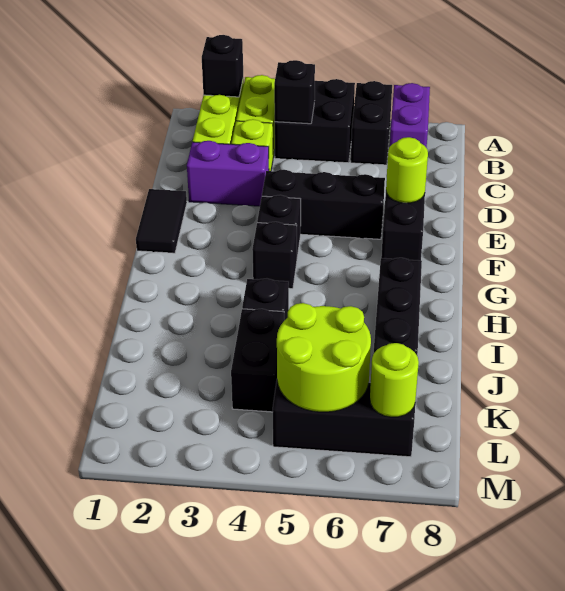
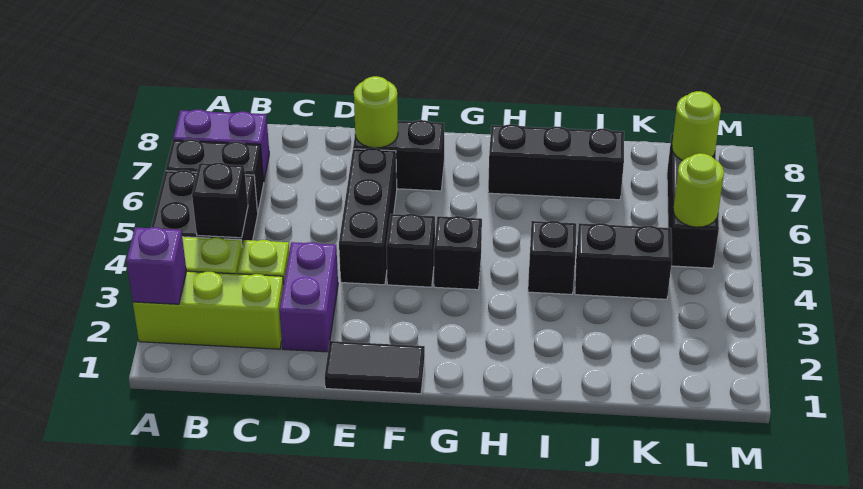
black 1x1 brick [202,35,243,97] -> purple 1x1 brick [126,227,186,304]
lime 2x2 round brick [277,303,371,412] -> lime 1x1 round brick [673,153,724,227]

